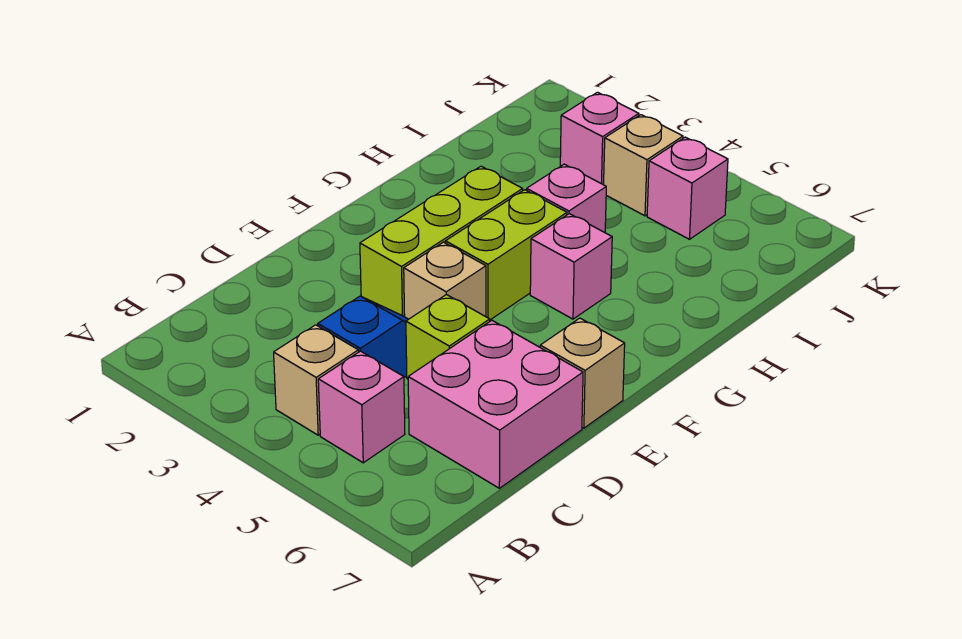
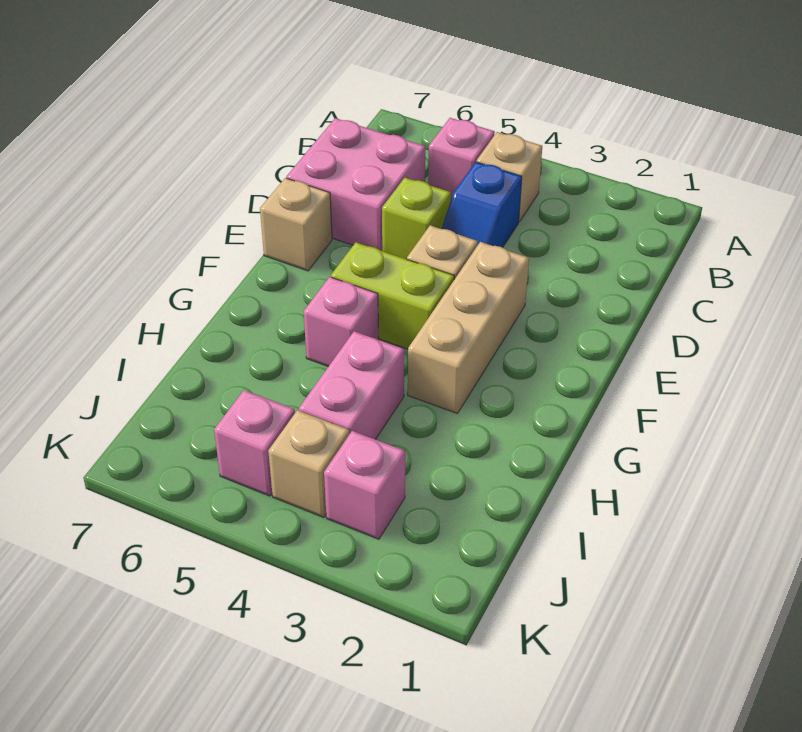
lime 1x3 brick [360,166,523,317] -> tan 1x3 brick [408,242,529,414]
lime 1x2 brick [445,190,567,320] -> lime 1x2 brick turned to [331,242,454,349]
pink 1x1 brick [527,164,606,232] -> pink 1x2 brick [299,331,404,439]

